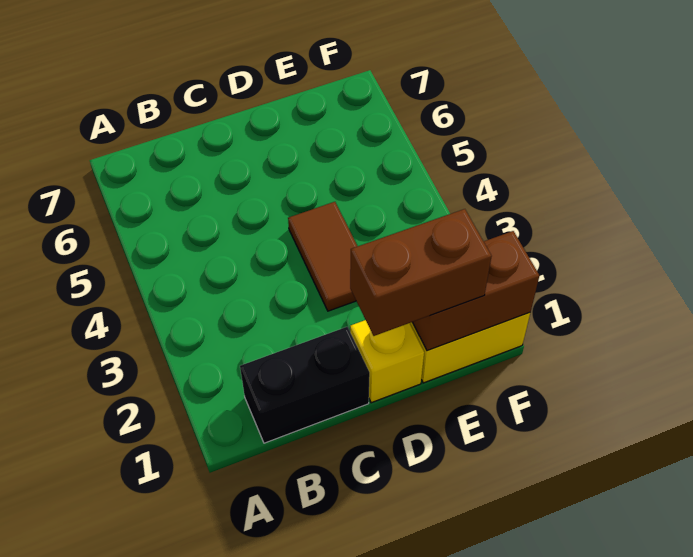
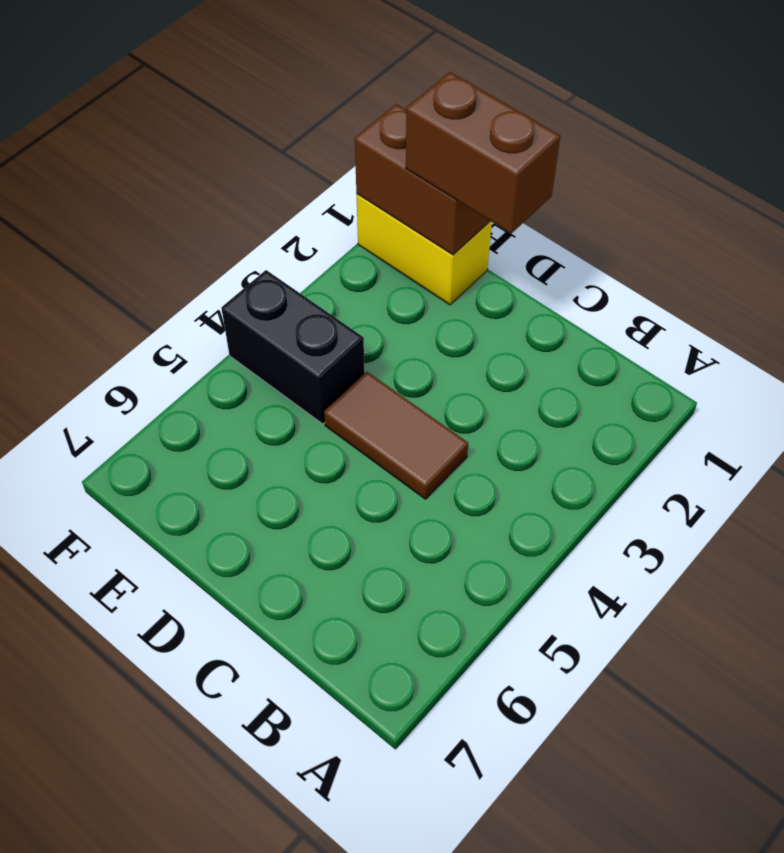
black 1x2 brick [240,327,370,443] -> black 1x2 brick moved to [221,270,365,424]
yellow 1x1 brick [350,320,424,403] -> none
brown 1x2 tile [288,202,358,311] -> brown 1x2 tile turned to [324,372,468,499]

